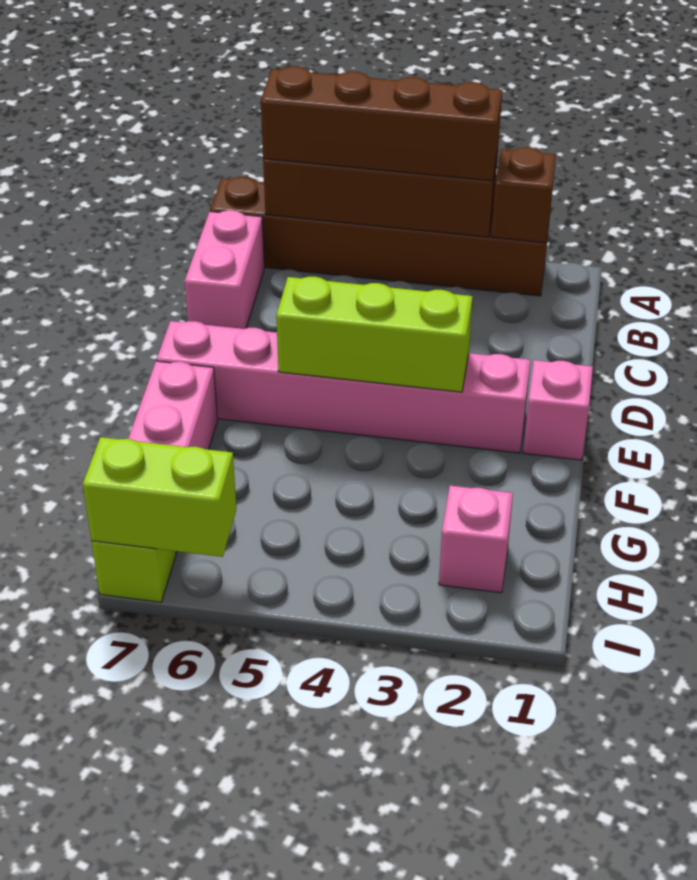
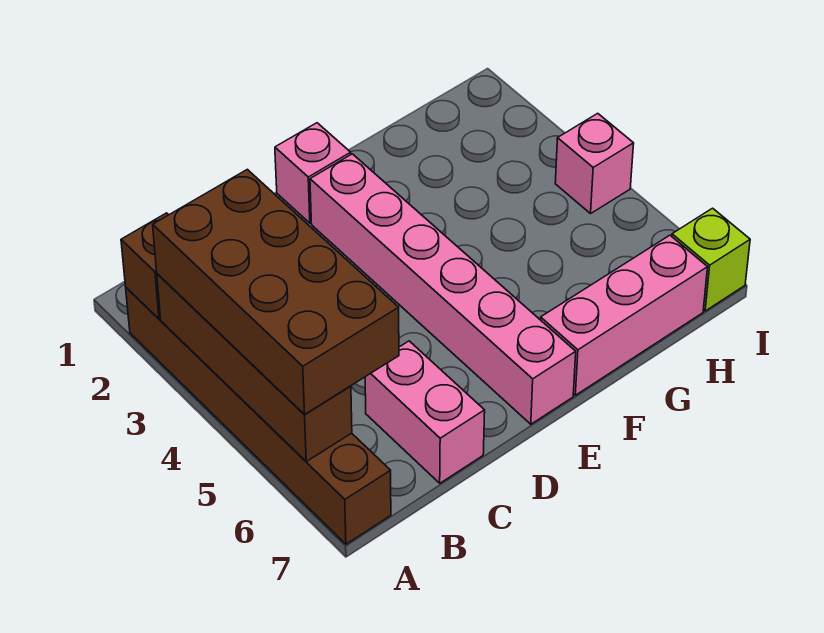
brown 1x4 brick [261,66,502,181] -> brown 2x4 brick [153,169,399,415]
pink 1x2 brick [185,210,264,329] -> pink 1x2 brick turned to [365,341,485,483]
lime 1x3 brick [276,277,473,392] -> none
pink 1x1 brick [439,486,513,593] -> pink 1x1 brick moved to [555,113,634,214]
lime 1x2 brick [83,437,236,557] -> none

